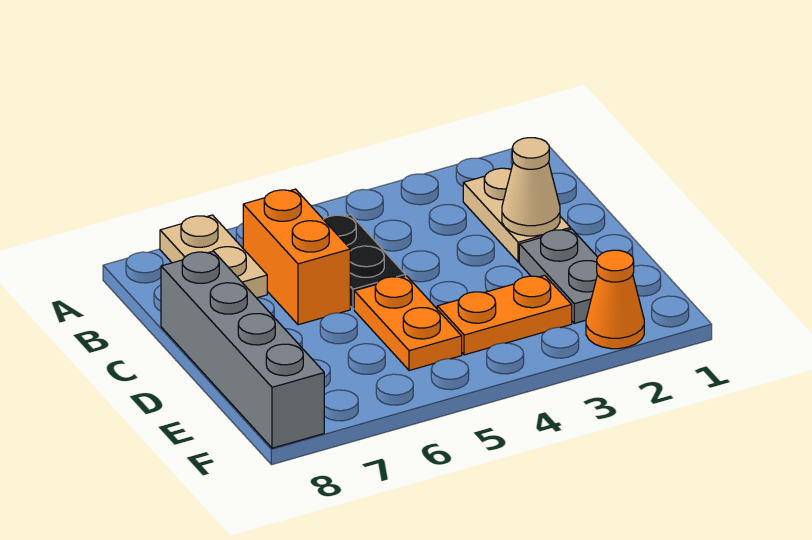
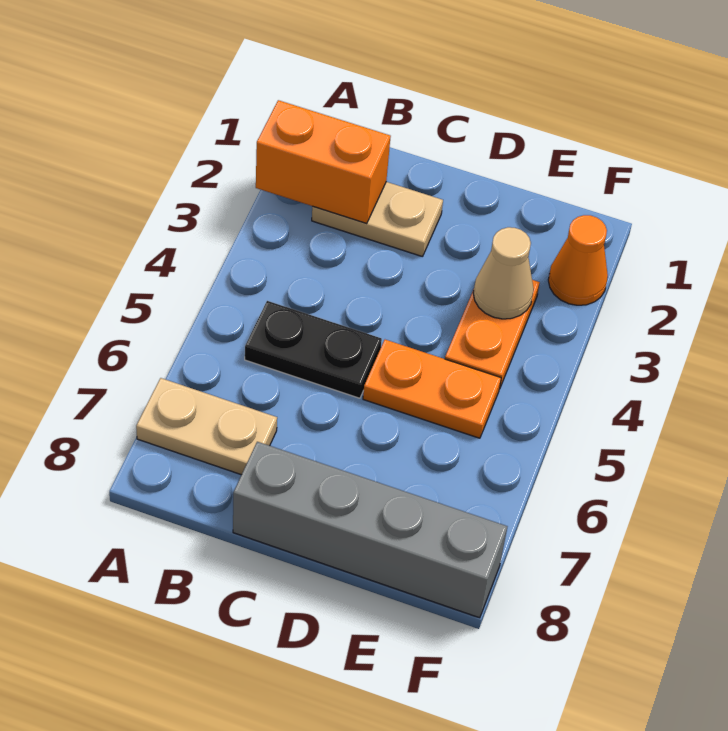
orange 1x2 brick [243,189,350,325] -> orange 1x2 brick moved to [256,100,391,223]
tan 1x1 cone [502,138,560,236] -> tan 1x1 cone moved to [473,227,534,319]
grey 1x2 plate [519,229,598,323] -> none

